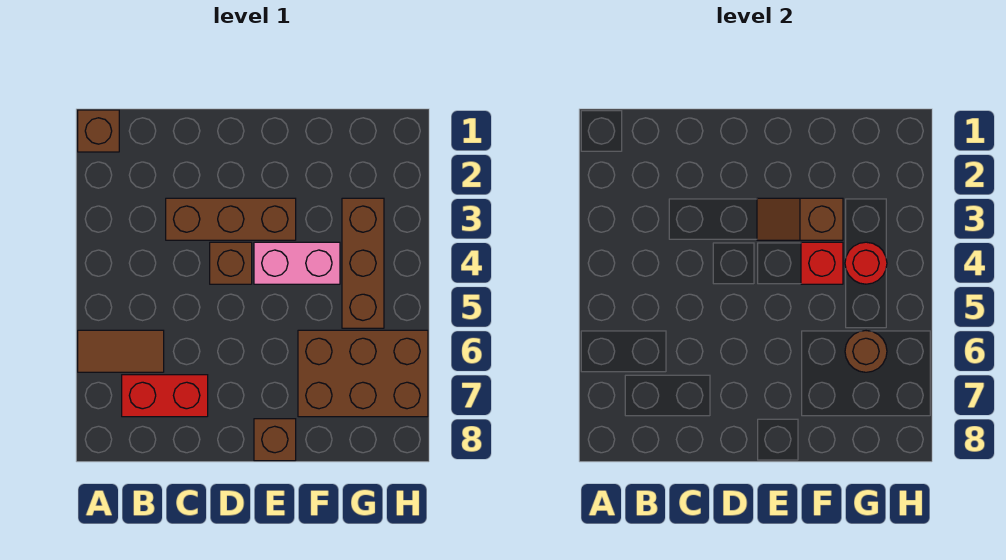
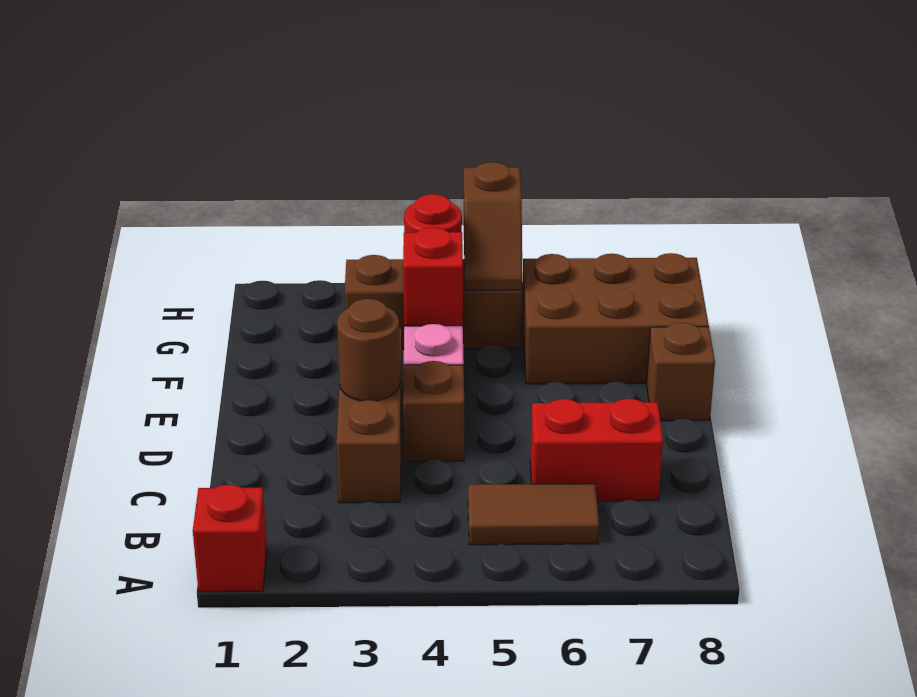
brown 1x1 brick [78,110,119,152] -> red 1x1 brick [193,485,267,592]
brown 1x2 tile [78,330,164,372] -> brown 1x2 tile turned to [468,484,599,545]
red 1x2 brick [122,375,208,417] -> red 1x2 brick turned to [530,399,663,501]
brown 1x2 slope [757,198,843,240] -> brown 1x2 slope moved to [464,162,522,290]
brown 2x3 brick [298,330,428,417] -> brown 2x3 brick turned to [522,253,709,384]
brown 1x1 round brick [845,331,887,372] -> brown 1x1 round brick moved to [337,299,400,401]

